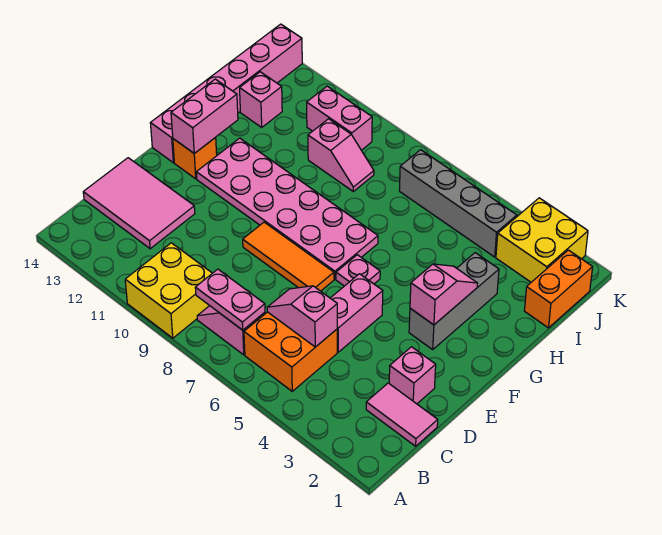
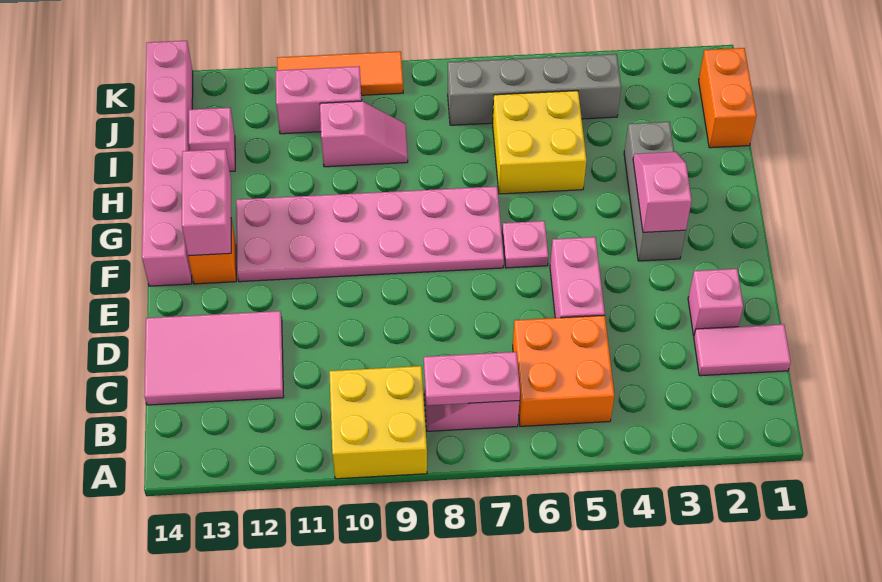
pink 1x2 slope [267,286,337,347] -> none
orange 1x3 tile [243,222,334,291] -> orange 1x3 tile moved to [277,51,403,95]
yellow 2x2 brick [496,198,588,282] -> yellow 2x2 brick moved to [493,91,586,194]

